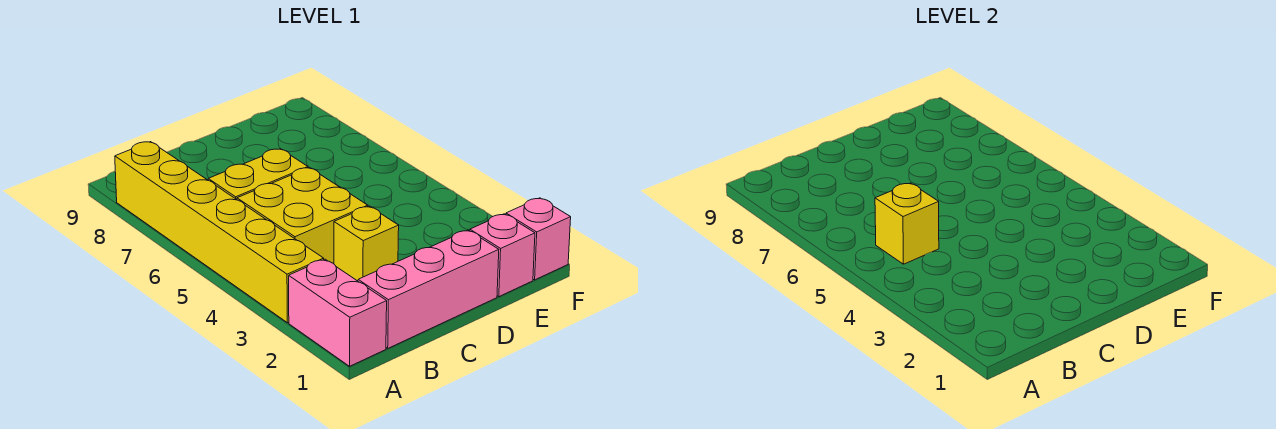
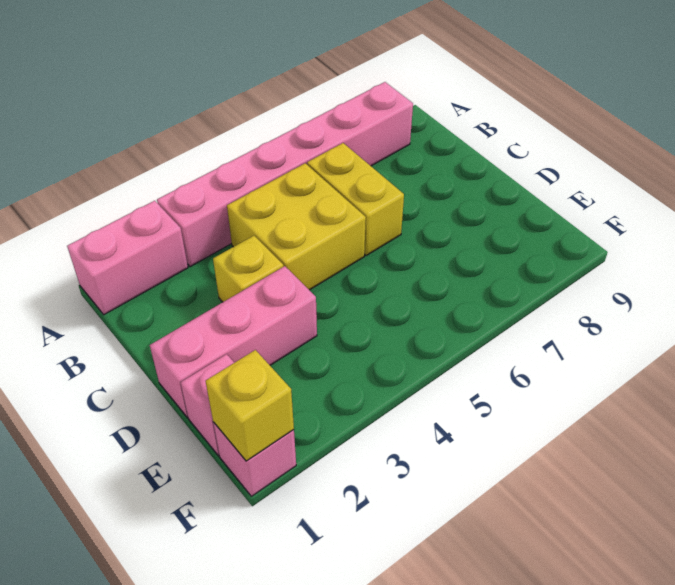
yellow 1x6 brick [115,142,324,323] -> pink 1x6 brick [157,82,413,267]
pink 1x3 brick [358,230,499,348] -> pink 1x3 brick turned to [150,266,317,418]
yellow 1x1 brick [875,183,939,264] -> yellow 1x1 brick moved to [206,350,294,461]

